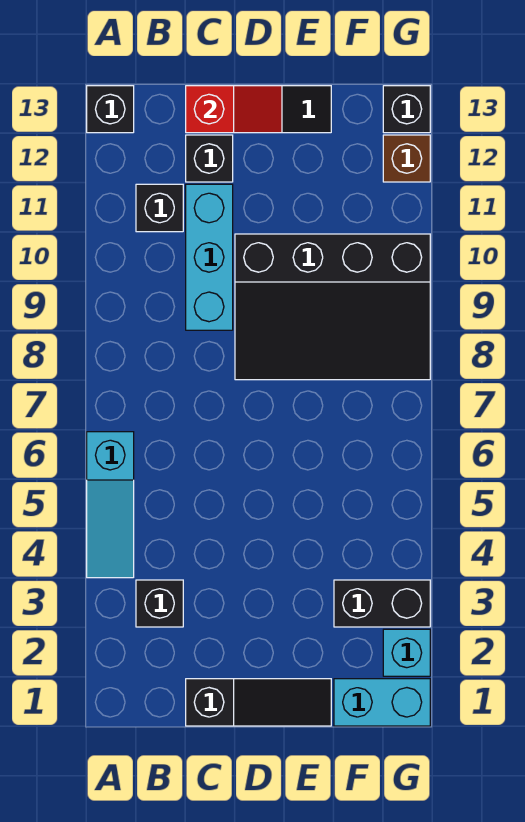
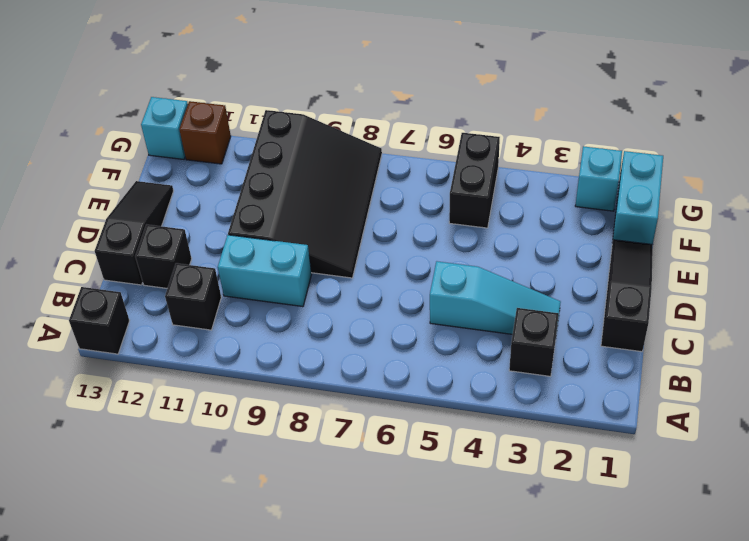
cyan 1x3 slope [87,432,134,578] -> cyan 1x3 slope moved to [430,261,561,334]
cyan 1x3 brick [186,184,233,330] -> cyan 1x2 brick [218,235,312,307]
red 1x2 slope [186,86,282,133] -> none
black 1x2 brick [334,580,430,627] -> black 1x2 brick moved to [449,133,500,228]
black 1x1 brick [383,86,430,133] -> cyan 1x1 brick [141,97,188,160]

